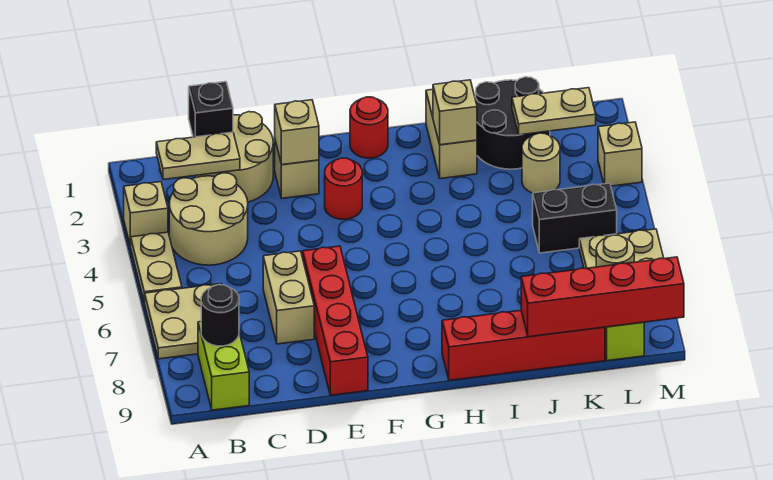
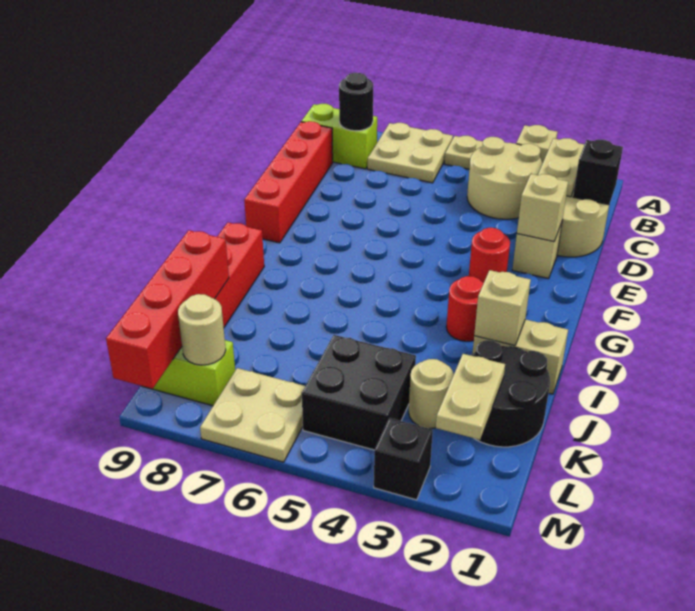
tan 1x2 brick [263,251,314,344] -> none
red 1x4 brick [303,246,368,395] -> red 1x4 brick turned to [244,121,333,243]
red 1x1 round brick [350,97,388,158] -> red 1x1 round brick moved to [446,276,484,341]
black 1x2 brick [533,183,617,253] -> black 2x2 brick [302,335,416,450]
tan 1x1 brick [598,122,642,186] -> black 1x1 brick [374,418,433,500]

